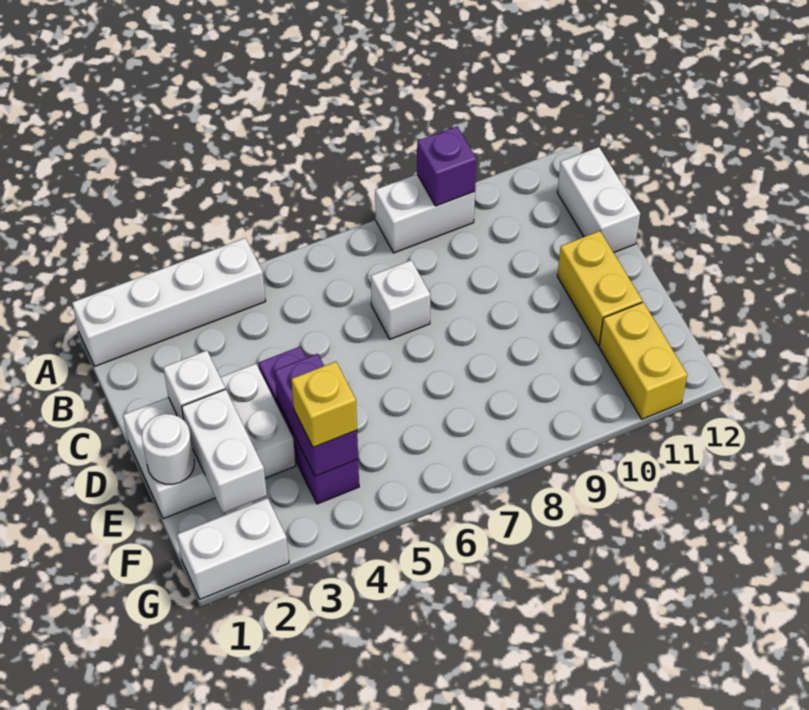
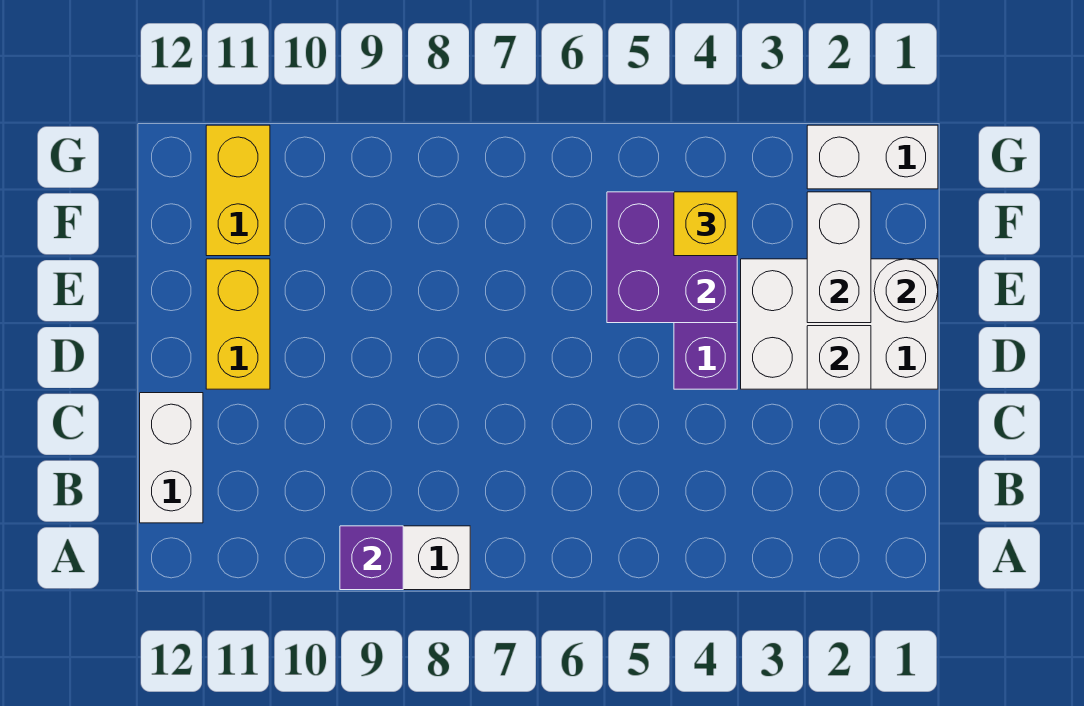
white 1x4 brick [72,238,266,366] -> none
white 1x1 brick [371,260,430,339] -> none
purple 1x2 brick [274,354,358,476] -> purple 2x2 brick [607,192,737,323]

